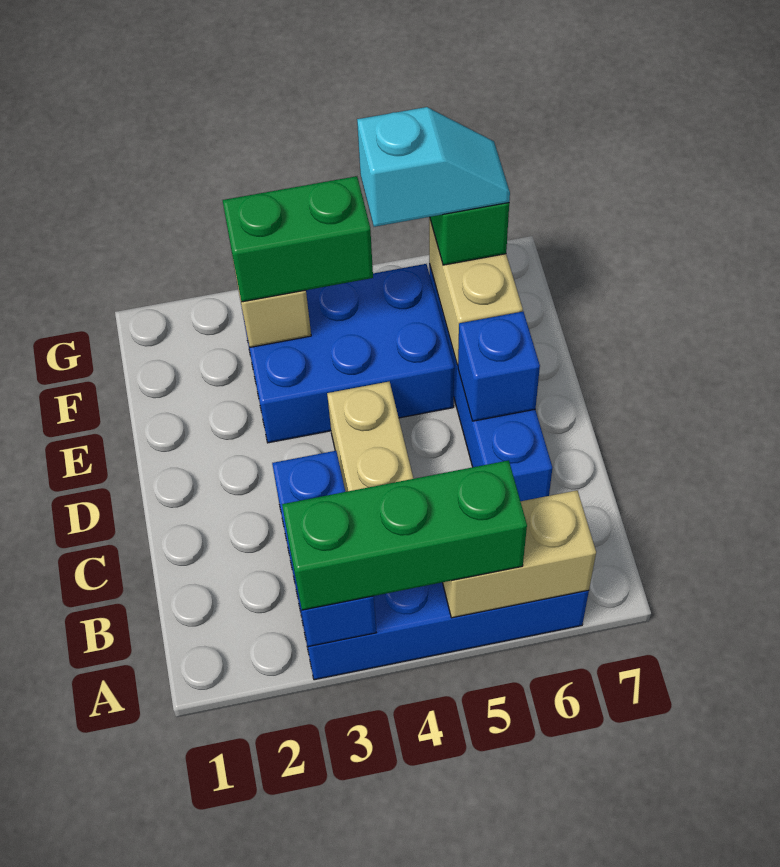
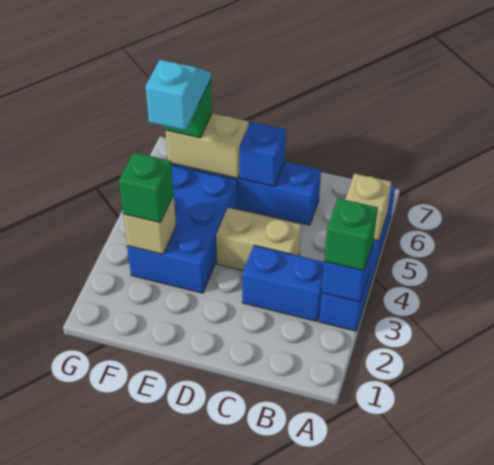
green 1x3 brick [282,460,527,610] -> green 1x1 brick [324,198,378,271]
tan 1x2 brick [443,490,596,618] -> tan 1x1 brick [345,174,392,241]
green 1x2 brick [223,176,373,302] -> green 1x1 brick [119,152,174,223]

